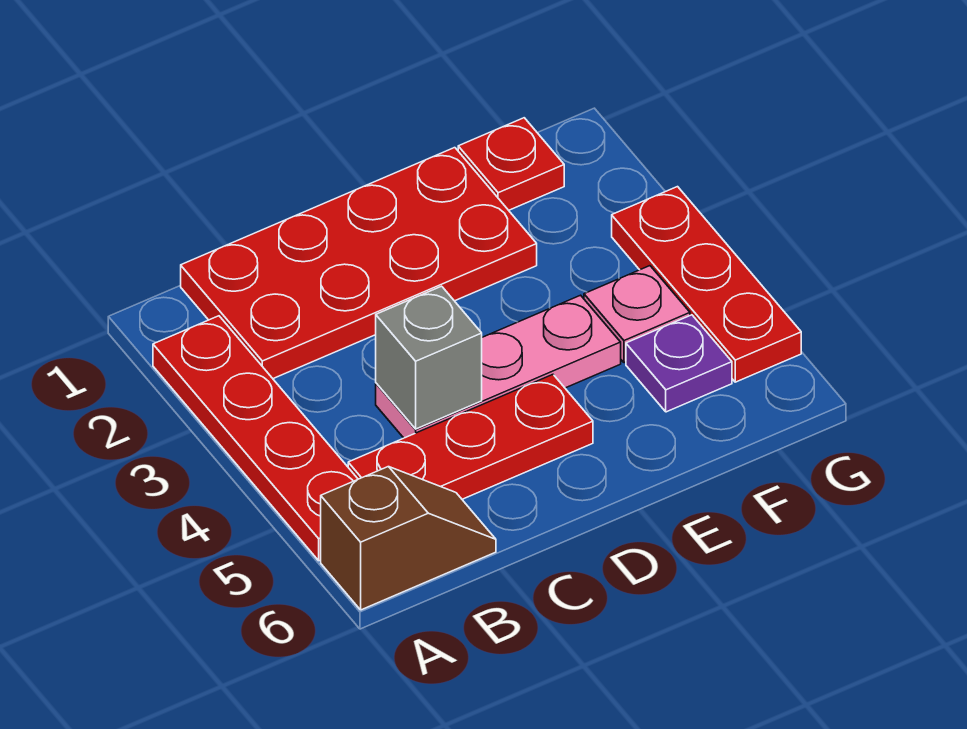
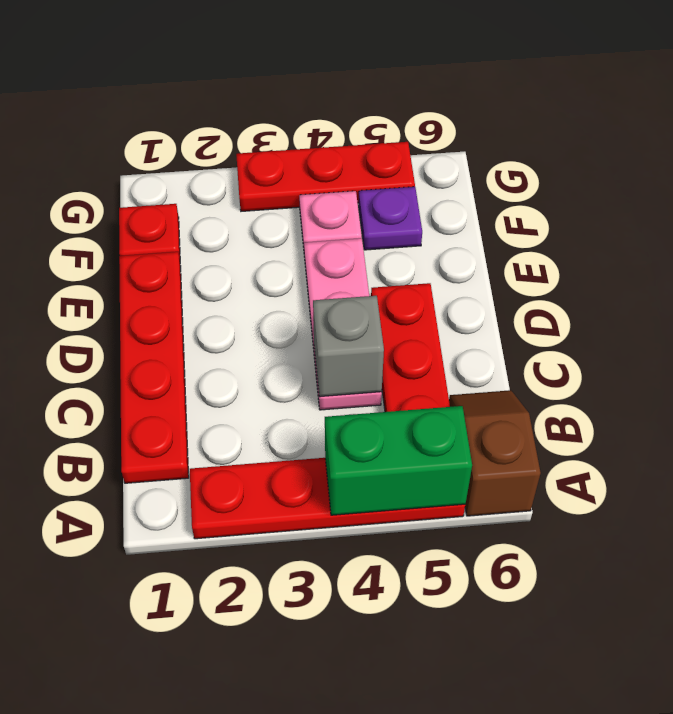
none -> green 1x2 brick [325,406,472,515]
red 2x4 plate [181,148,537,379] -> red 1x4 plate [119,252,189,483]

